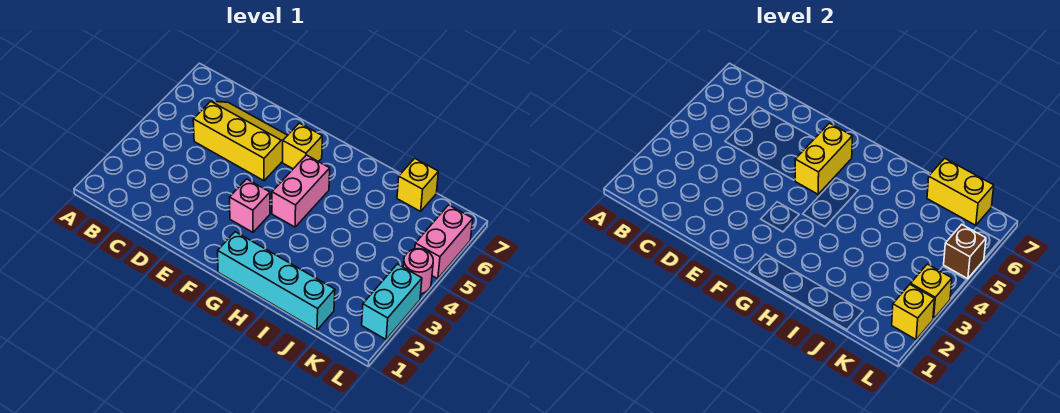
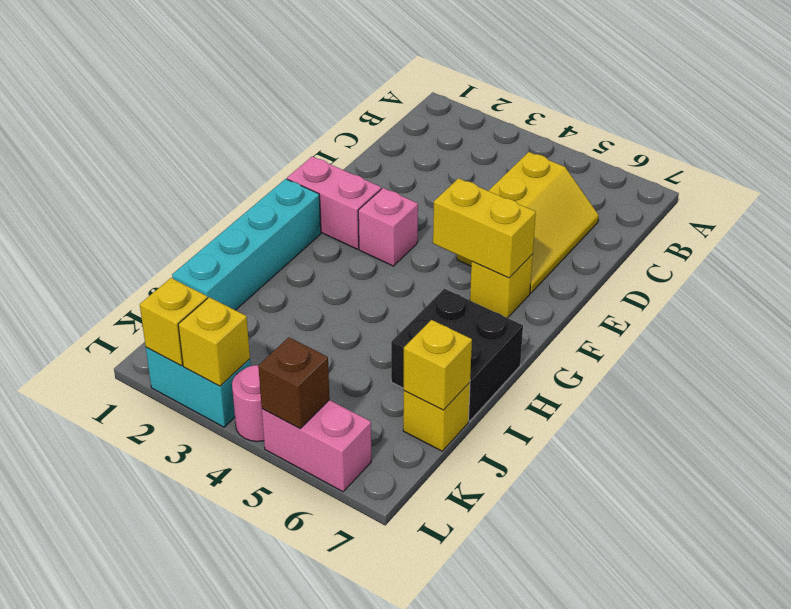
pink 1x2 brick [272,155,330,227] -> pink 1x2 brick moved to [287,156,381,249]
none -> black 2x2 brick [391,289,523,421]
yellow 1x2 brick [927,158,994,225] -> yellow 1x1 brick [404,320,472,410]

